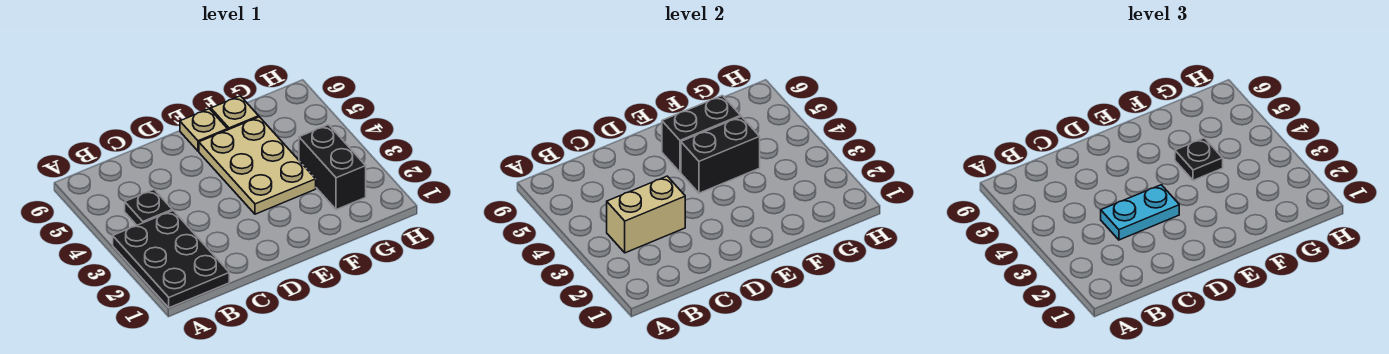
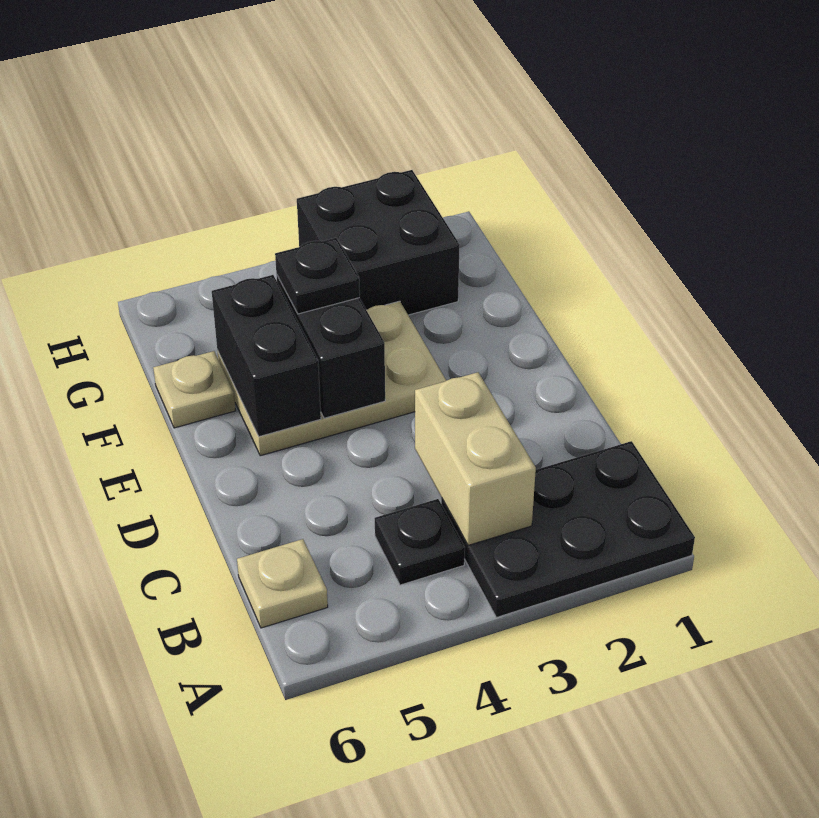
cyan 1x2 plate [1101,185,1179,240] -> none
tan 1x1 plate [180,109,228,151] -> tan 1x1 plate moved to [237,539,328,628]
black 1x2 brick [299,125,366,210] -> black 2x2 brick [297,170,460,315]

